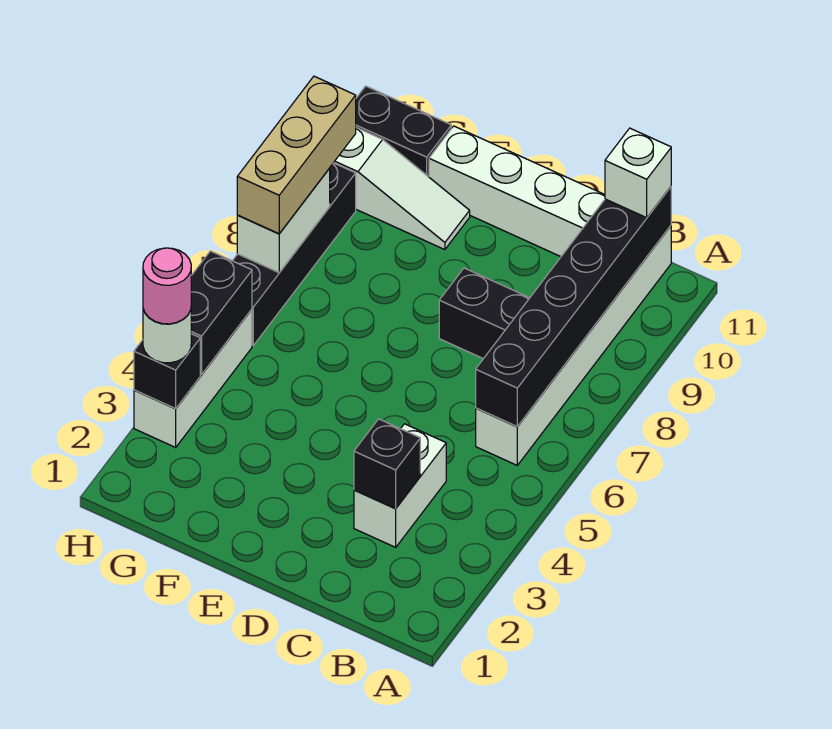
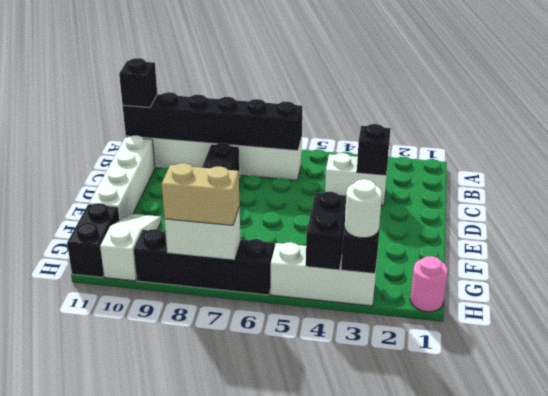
white 1x1 brick [605,128,671,218] -> black 1x1 brick [119,58,157,108]
pink 1x1 round brick [143,248,191,324] -> pink 1x1 round brick moved to [410,256,448,312]
black 1x2 brick [191,251,252,375] -> black 1x2 brick turned to [306,192,346,270]
tan 1x3 brick [237,76,356,234] -> tan 1x2 brick [162,163,240,225]

